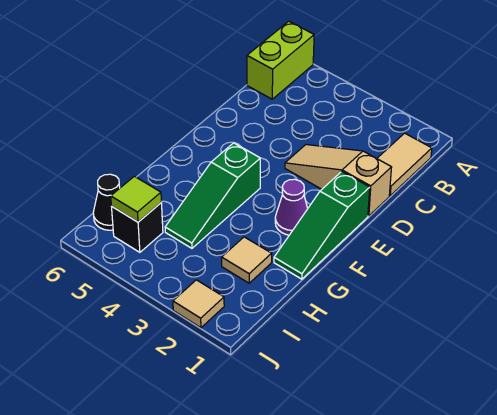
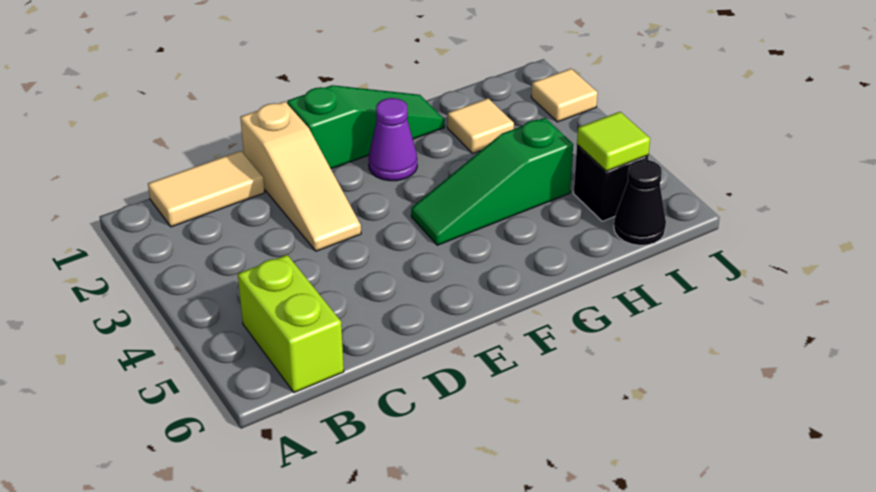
lime 1x2 brick [247,21,314,99] -> lime 1x2 brick turned to [238,255,344,393]
green 1x3 slope [165,143,260,248] -> green 1x3 slope turned to [411,118,573,245]

